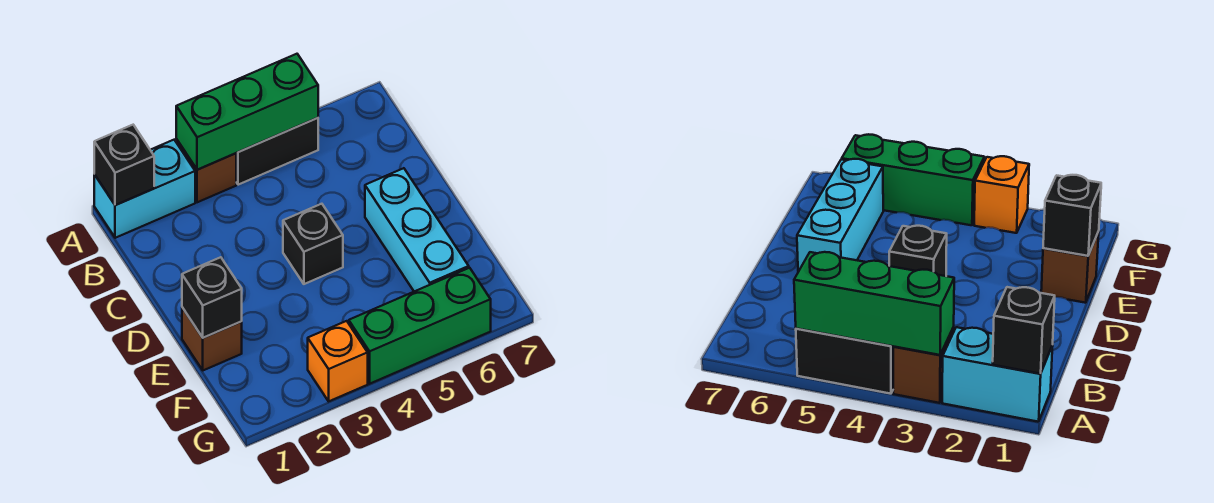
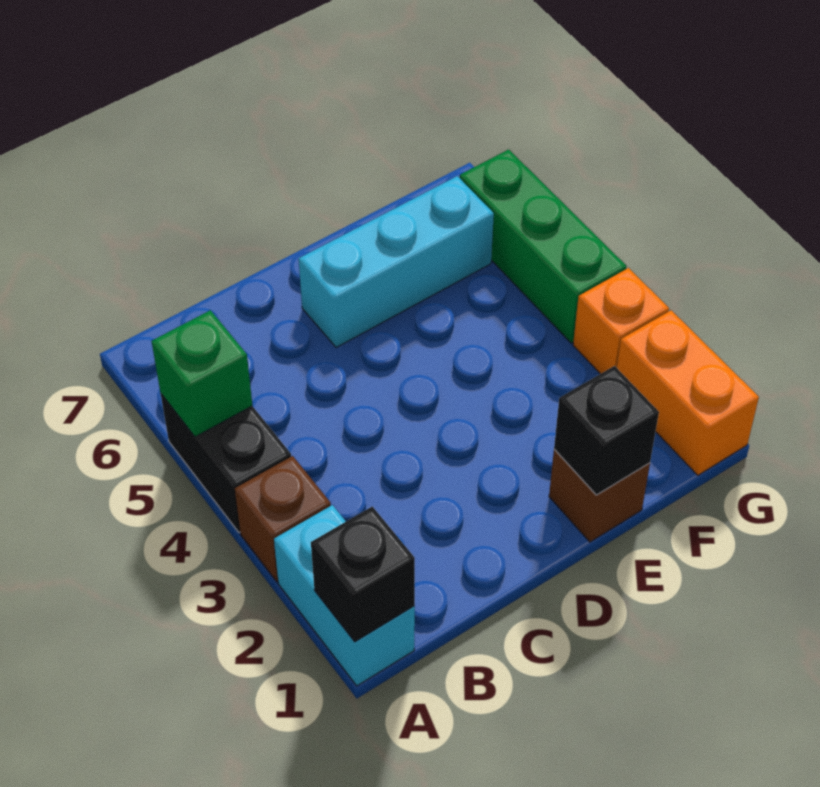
green 1x3 brick [176,54,318,170] -> green 1x1 brick [152,310,252,437]
black 1x1 brick [283,204,343,284] -> none
none -> orange 1x2 brick [617,310,759,475]

